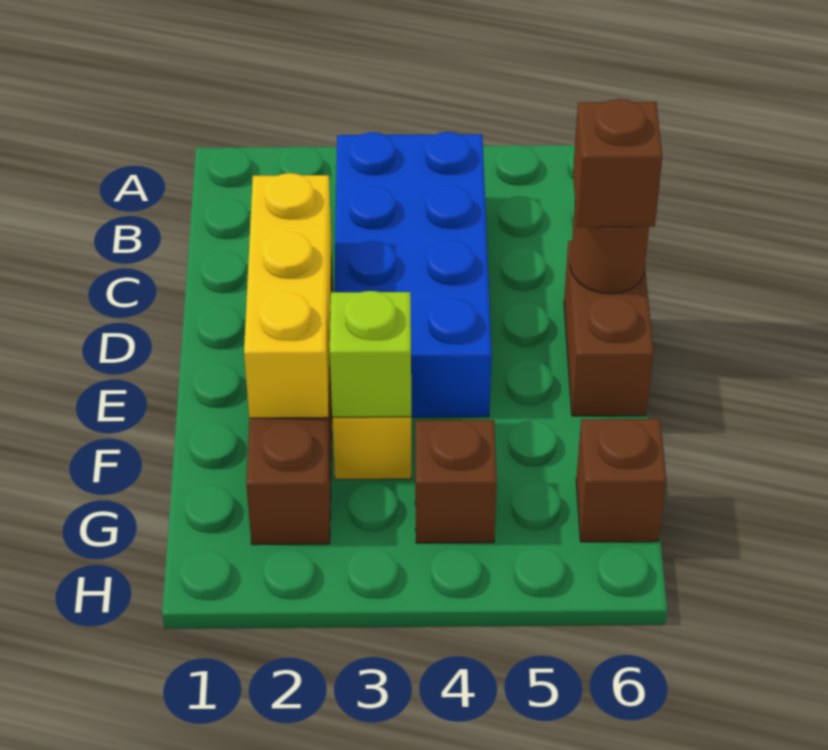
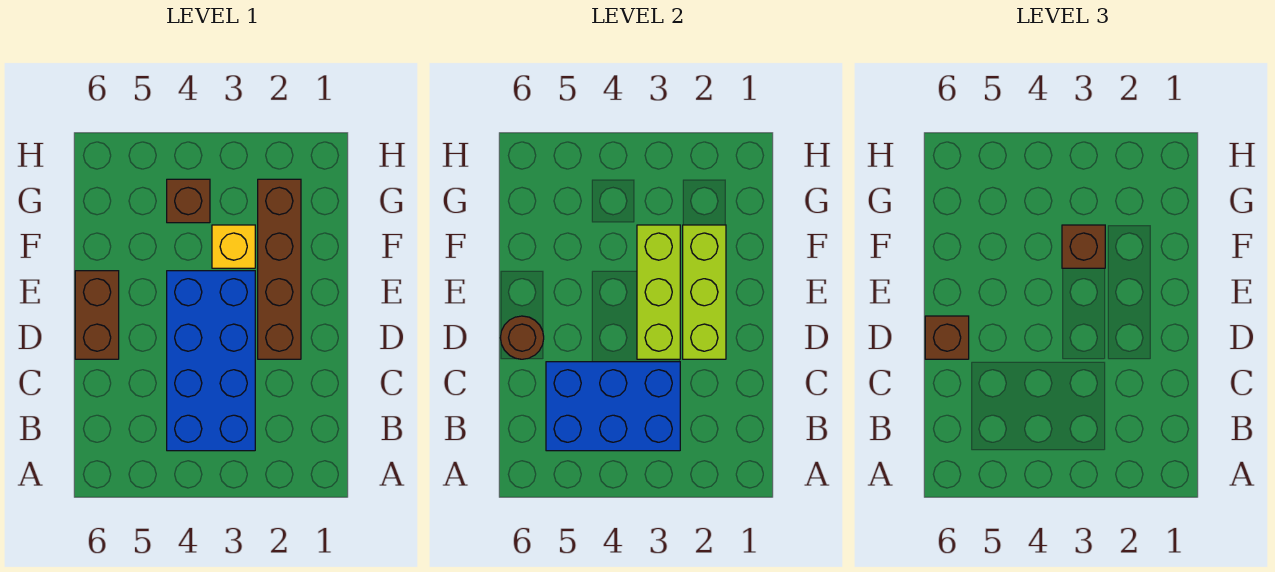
none -> blue 2x3 brick [546,362,680,451]
yellow 1x3 brick [244,173,331,418] -> lime 1x3 brick [683,225,726,359]
lime 1x1 brick [329,291,411,417] -> lime 1x3 brick [637,225,680,359]
brown 1x1 brick [576,419,666,542] -> brown 1x1 brick moved to [1062,225,1105,268]

